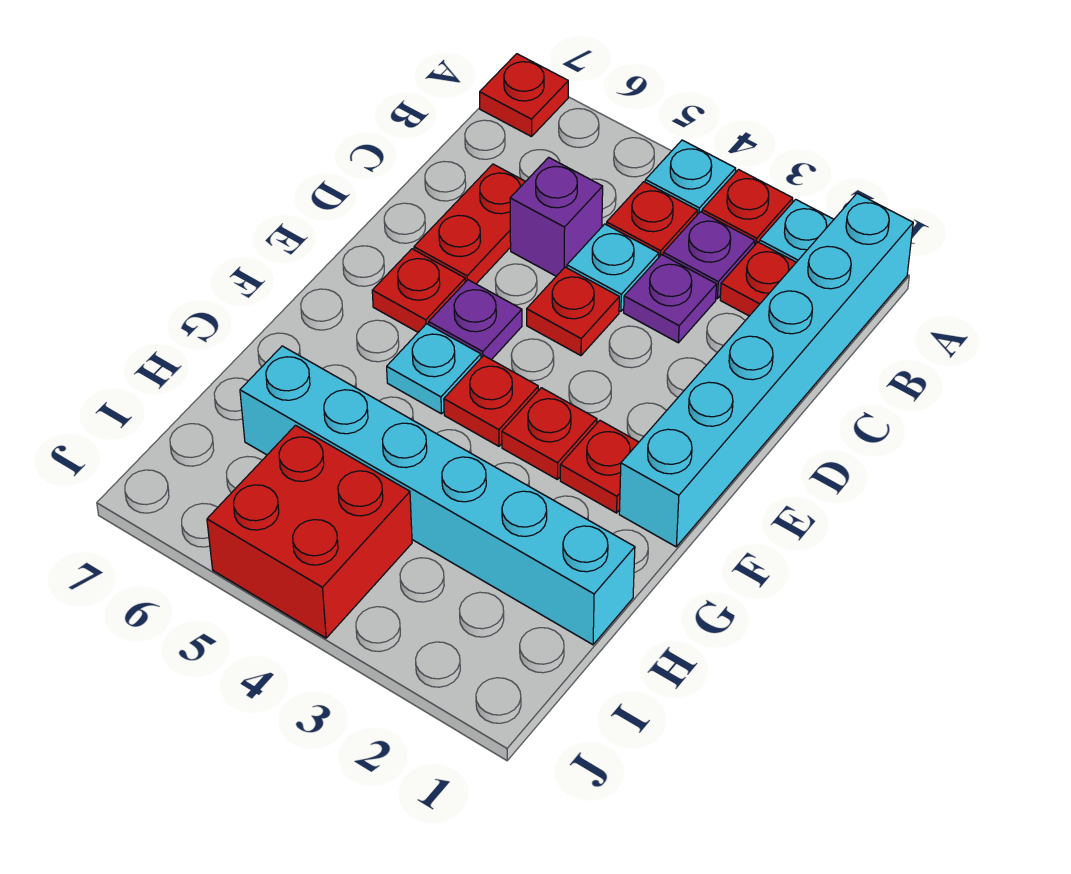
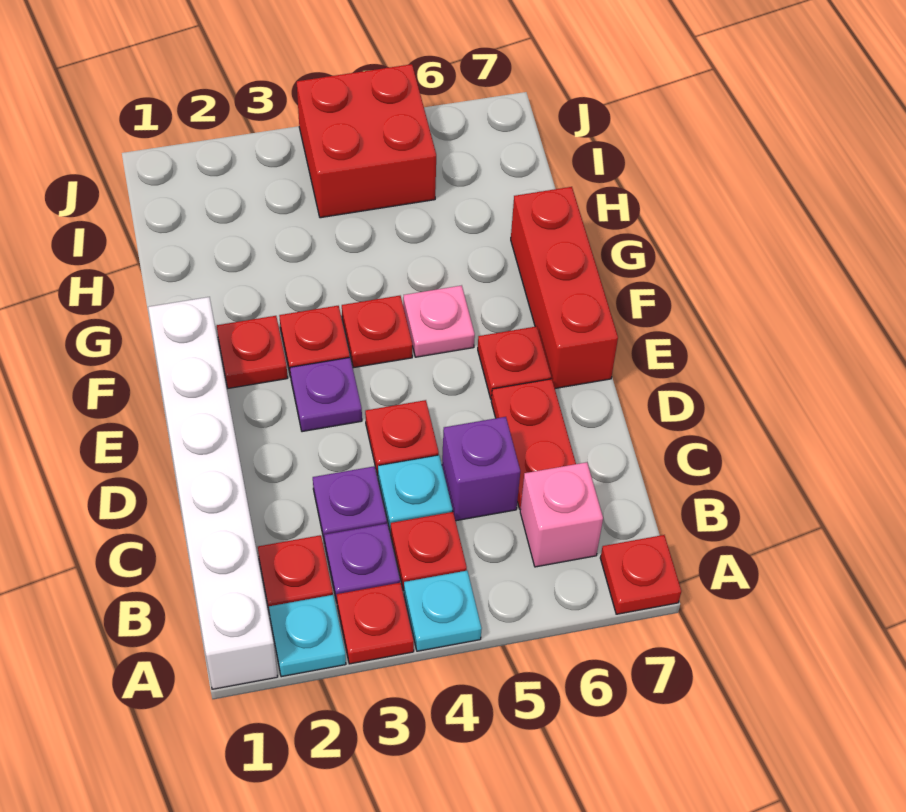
cyan 1x6 brick [619,193,913,547] -> white 1x6 brick [148,297,278,689]
none -> pink 1x1 brick [520,462,603,567]
purple 1x1 plate [429,280,522,360] -> purple 1x1 plate moved to [290,357,362,432]
none -> red 1x3 brick [511,187,618,388]
cyan 1x1 plate [387,324,481,414] -> pink 1x1 plate [403,285,475,357]
cyan 1x6 brick [240,346,635,645] -> none

